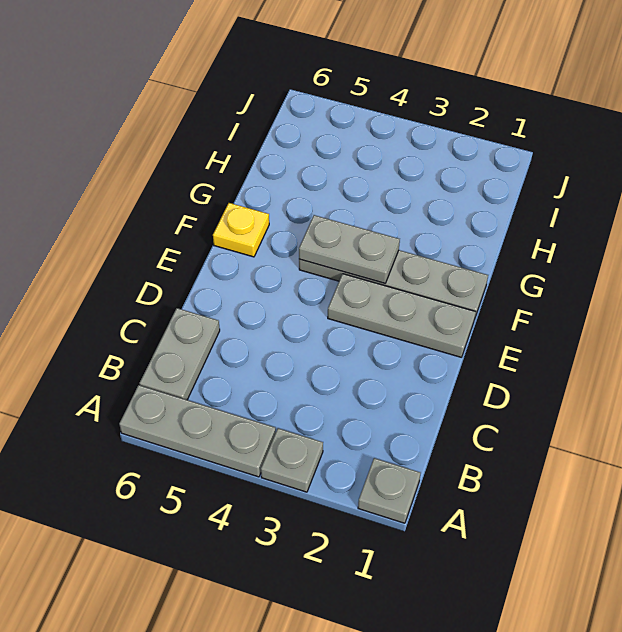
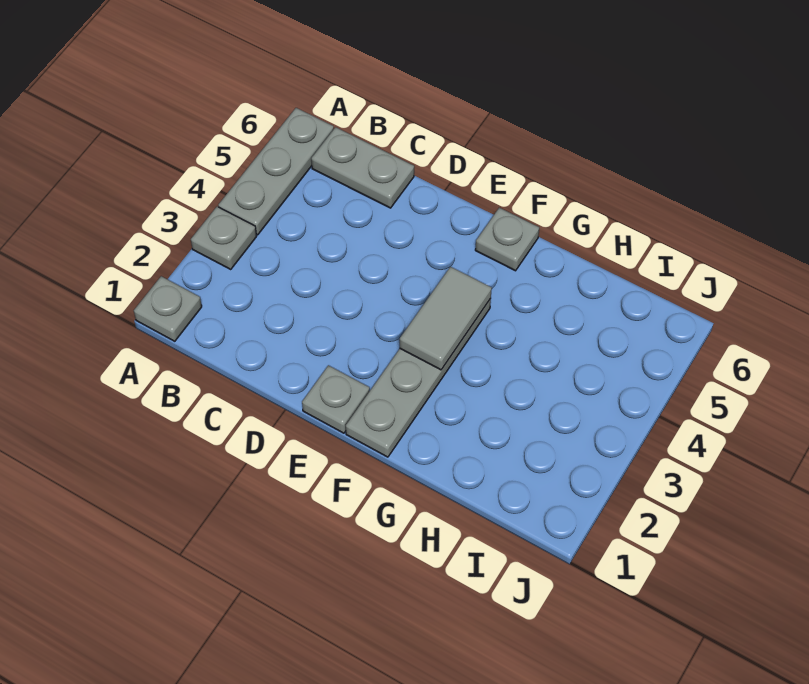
grey 1x3 plate [328,274,476,357] -> grey 1x1 plate [302,365,370,433]
grey 1x2 plate [299,215,400,283] -> grey 1x2 tile [400,267,492,370]
yellow 1x1 plate [213,203,269,257] -> grey 1x1 plate [475,208,539,271]

